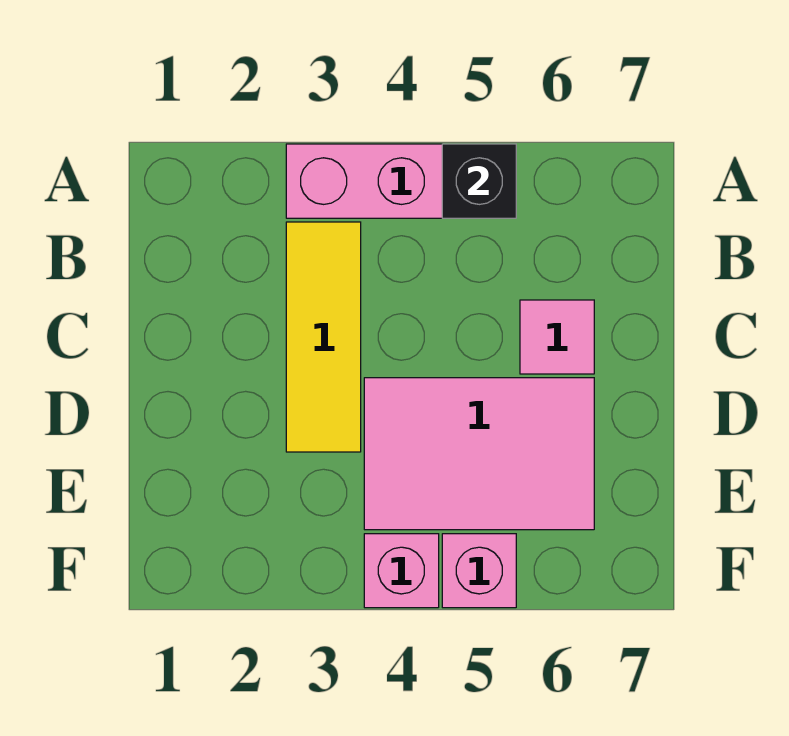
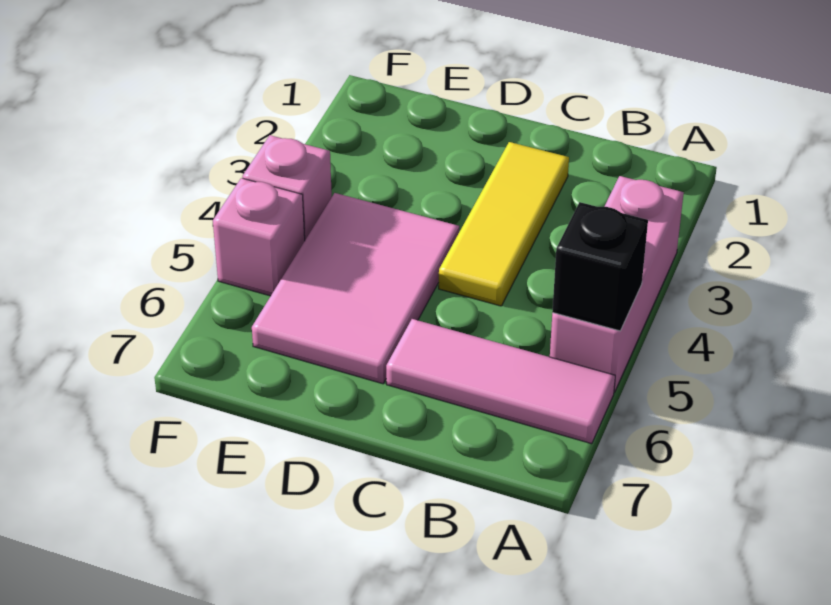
yellow 1x3 tile [286,222,361,452] -> yellow 1x3 tile turned to [439,142,569,306]
pink 1x1 tile [520,300,594,374] -> pink 1x3 tile [386,319,615,444]

